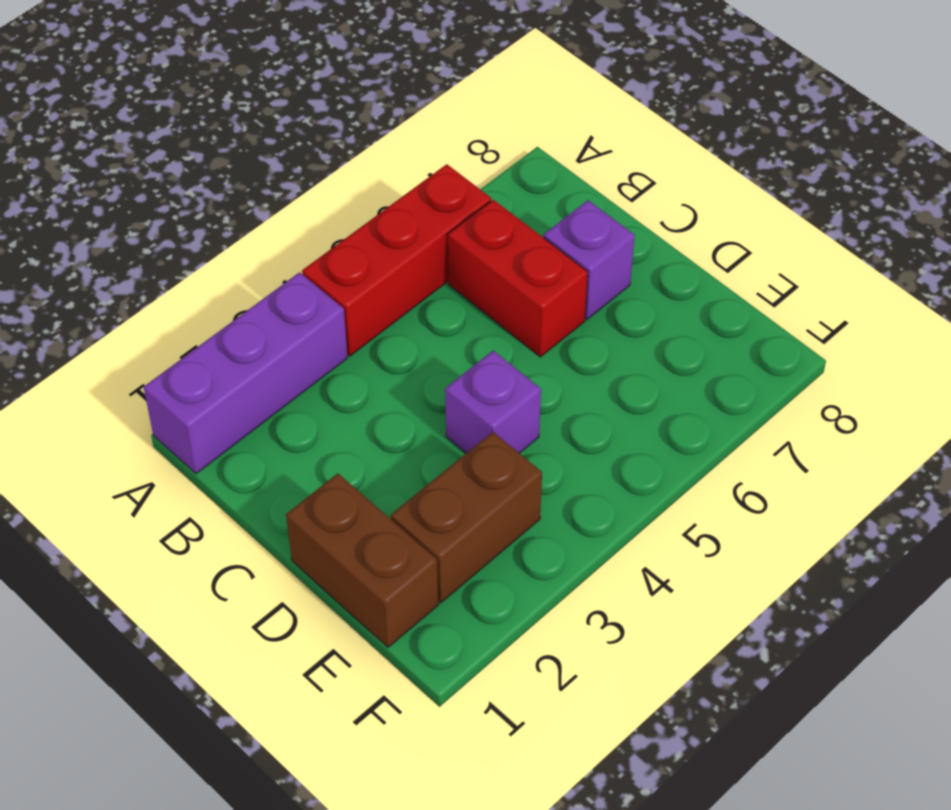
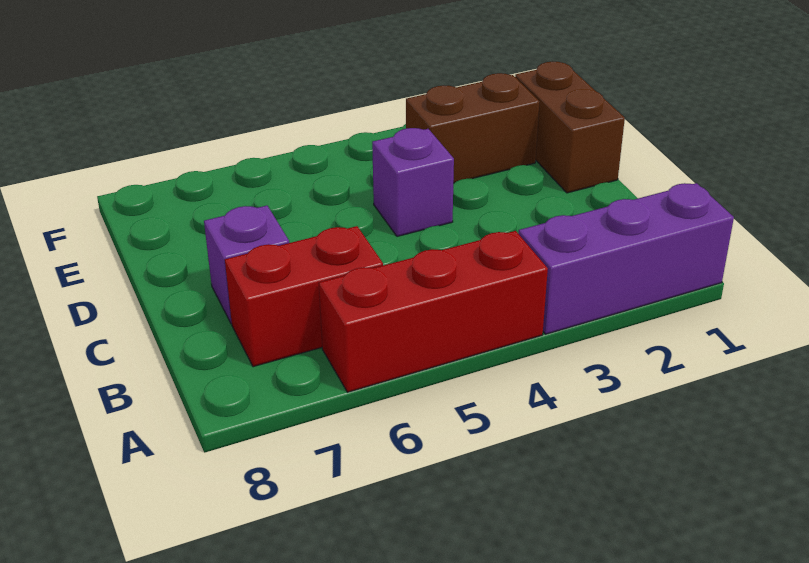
red 1x2 brick [448,200,588,357] -> red 1x2 brick turned to [225,226,383,367]

